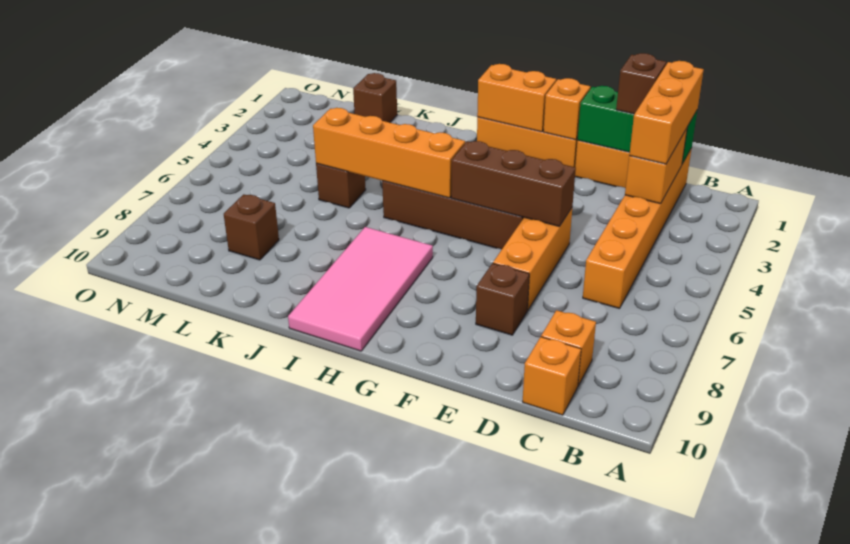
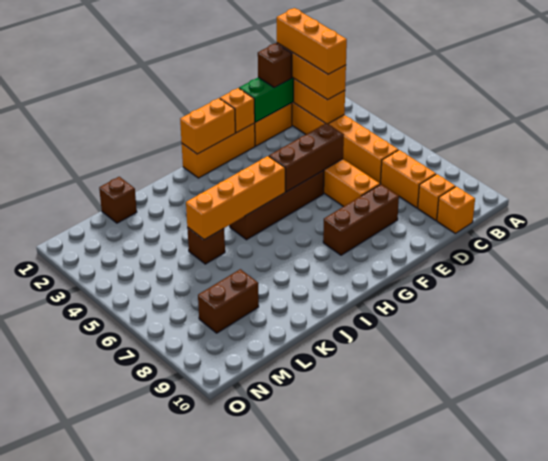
none -> orange 1x3 brick [277,8,347,74]
none -> orange 1x2 brick [381,150,436,208]
brown 1x1 brick [476,263,529,335] -> brown 1x3 brick [323,184,399,255]
pink 2x4 tile [288,227,433,351] -> none
brown 1x1 brick [224,194,279,260] -> brown 1x2 brick [198,269,259,333]

